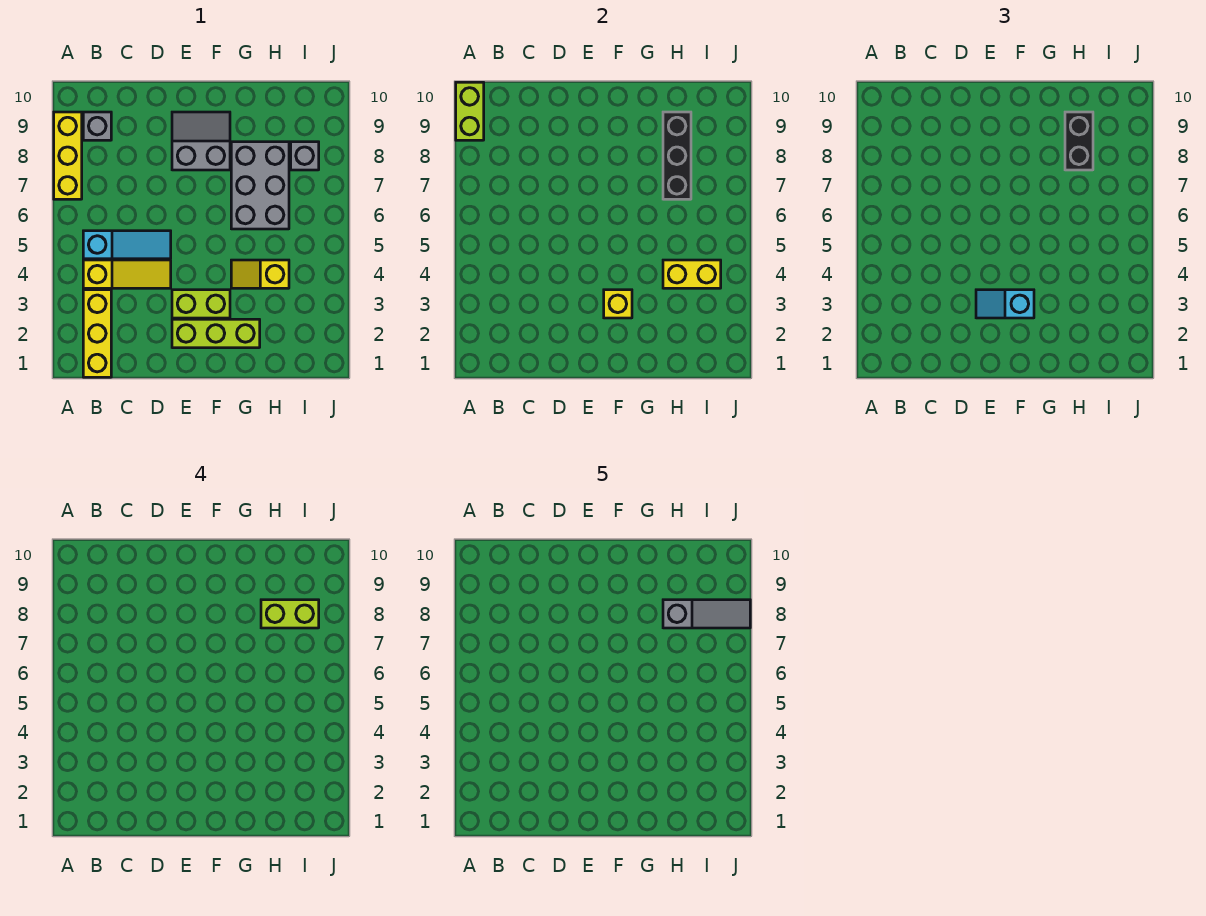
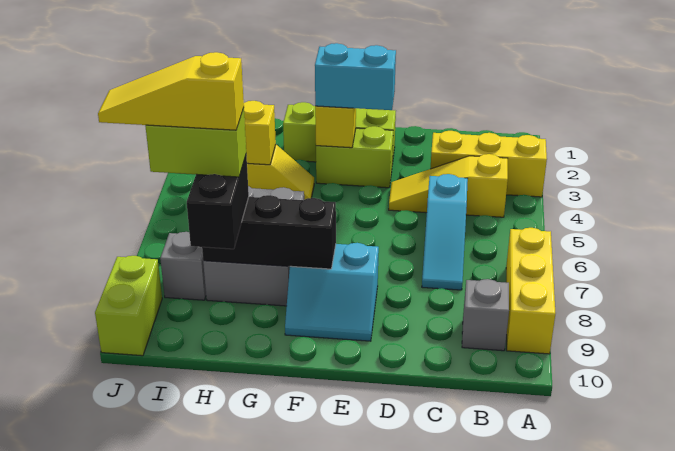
lime 1x2 brick [456,82,484,140] -> lime 1x2 brick moved to [95,256,162,356]
yellow 1x3 brick [83,290,111,377] -> yellow 1x3 brick turned to [431,131,547,197]
cyan 1x3 slope [83,231,171,259] -> cyan 1x3 slope turned to [422,174,468,290]
cyan 1x2 slope [976,290,1034,318] -> cyan 1x2 brick [315,43,396,110]
grey 2x2 slope [172,112,230,170] -> cyan 2x2 slope [285,243,379,341]
black 1x3 brick [663,112,691,199] -> black 1x3 brick turned to [202,195,336,269]
grey 1x3 slope [663,600,750,628] -> yellow 1x3 slope [98,52,244,130]

